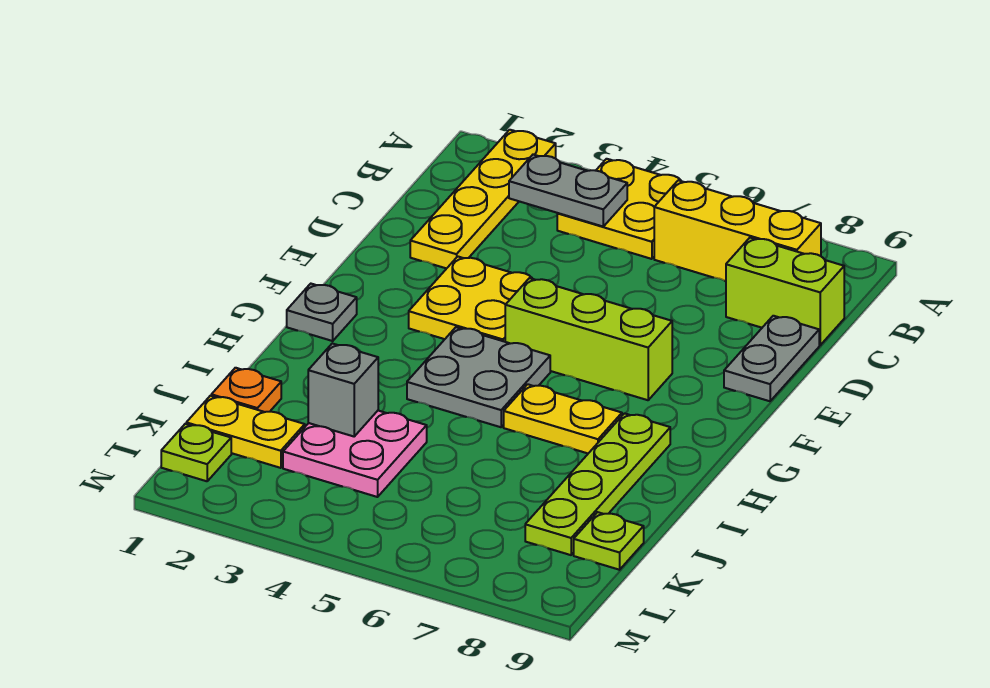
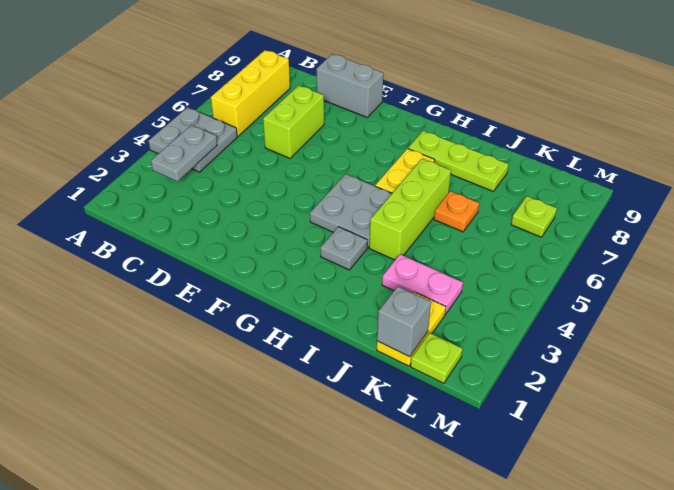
yellow 1x4 plate [410,130,556,269] -> none
yellow 2x2 plate [557,159,681,259] -> grey 2x2 plate [149,107,237,172]
lime 1x2 brick [726,238,844,345] -> lime 1x2 brick moved to [263,85,324,158]
grey 1x2 plate [724,316,819,401] -> grey 1x2 brick [317,54,383,117]
yellow 2x2 plate [409,257,532,342] -> none
lime 1x3 brick [505,278,672,400] -> lime 1x3 brick moved to [369,159,451,260]
grey 1x1 plate [287,284,357,341] -> grey 1x1 plate moved to [320,227,367,270]
lime 1x4 plate [525,413,670,555] -> lime 1x3 plate [408,131,509,191]
orange 1x1 plate [211,368,281,412] -> orange 1x1 plate moved to [434,191,479,232]
pink 2x2 plate [283,411,427,497] -> pink 1x2 plate [382,254,463,314]
grey 1x1 brick [308,343,378,436] -> grey 1x1 brick moved to [377,287,431,357]
lime 1x1 plate [574,512,644,570] -> lime 1x1 plate moved to [511,196,557,237]

